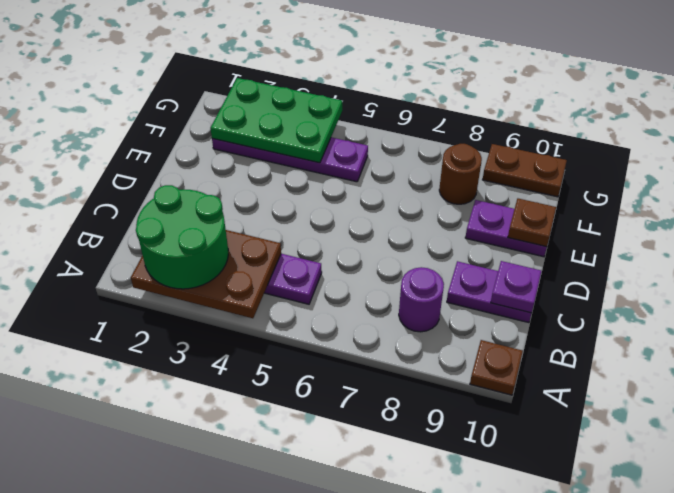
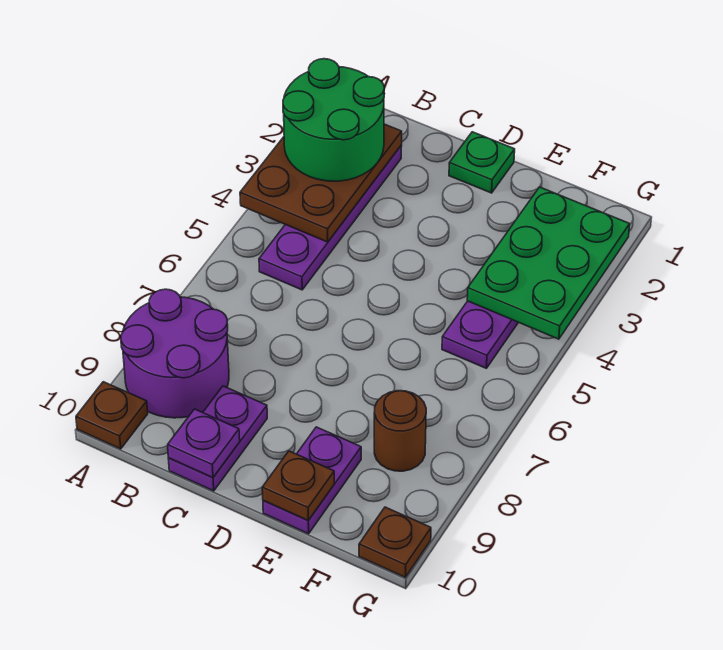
purple 1x1 round brick [399,267,444,332] -> purple 2x2 round brick [121,289,229,418]
none -> green 1x1 plate [449,132,515,193]
brown 1x2 plate [483,144,567,197] -> brown 1x1 plate [359,507,431,577]

